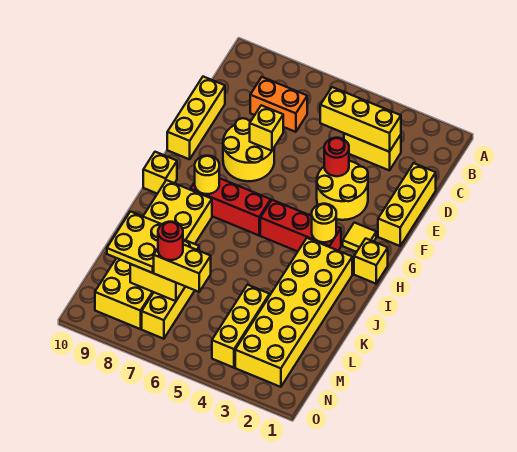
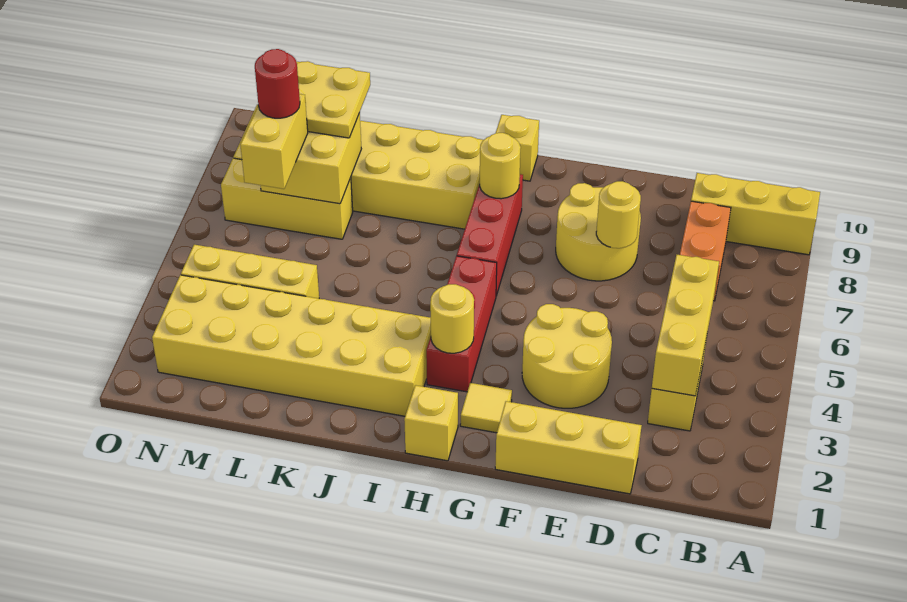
yellow 1x3 brick [167,77,225,159] -> yellow 1x3 brick moved to [691,173,820,255]
red 1x1 round brick [324,138,349,176] -> none
yellow 1x1 brick [250,105,283,151] -> yellow 1x1 round brick [596,181,641,248]

